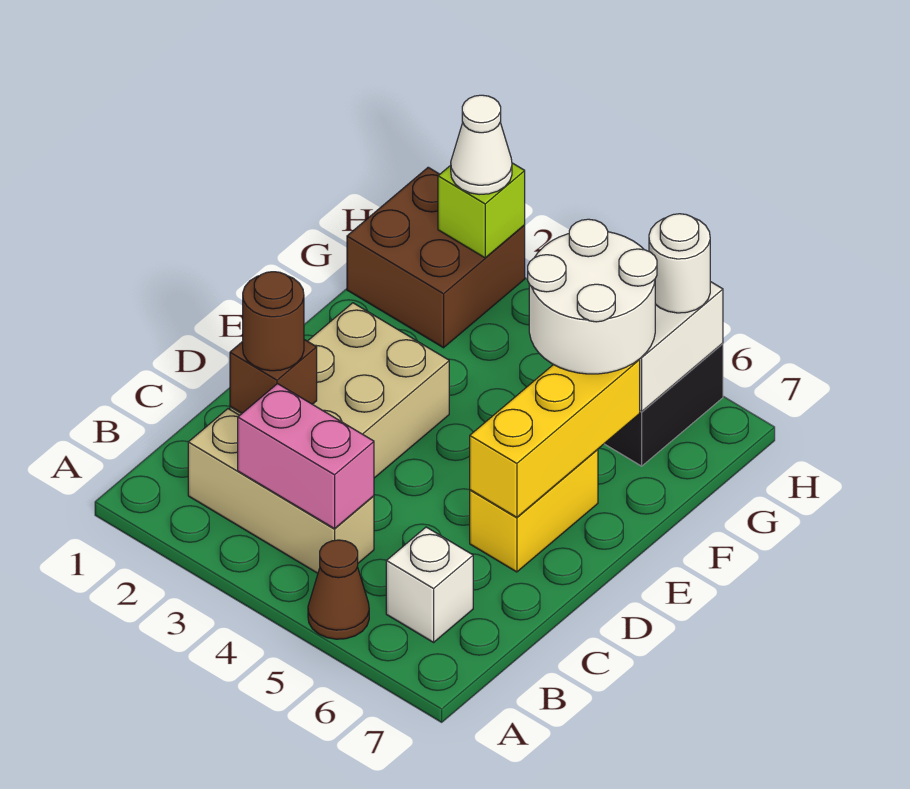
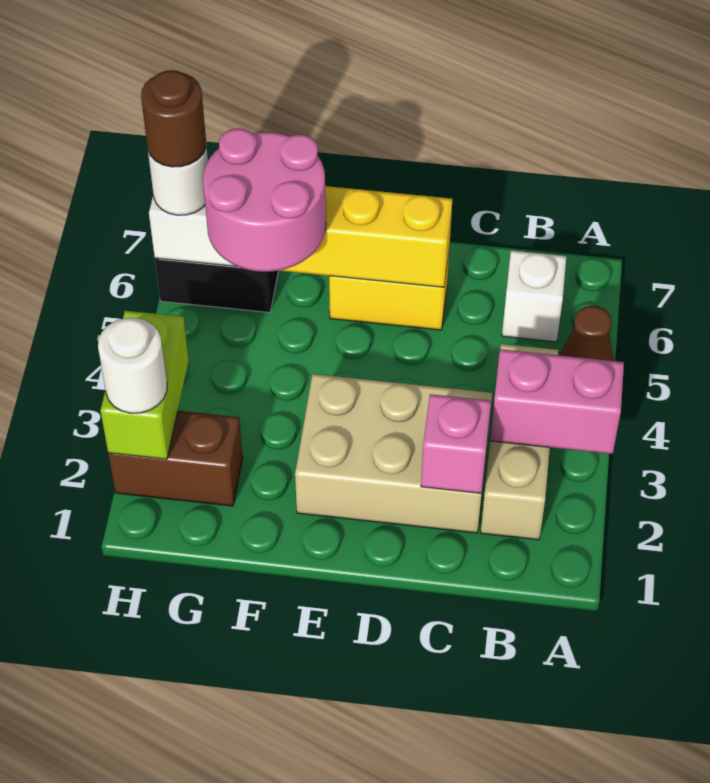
pink 1x2 brick [238,384,374,529] -> pink 1x2 brick turned to [490,349,624,454]
brown 1x1 brick [230,340,317,413] -> pink 1x1 brick [421,394,491,493]
brown 1x1 round brick [243,272,304,371] -> brown 1x1 round brick moved to [141,70,206,167]
white 2x2 round brick [528,219,657,374] -> pink 2x2 round brick [203,129,326,272]
brown 2x2 brick [347,167,525,348] -> brown 1x2 brick [108,411,243,506]
lime 1x1 brick [438,163,525,258] -> lime 1x2 brick [100,311,189,459]
white 1x1 cone [451,95,512,195] -> white 1x1 round brick [98,318,167,413]

